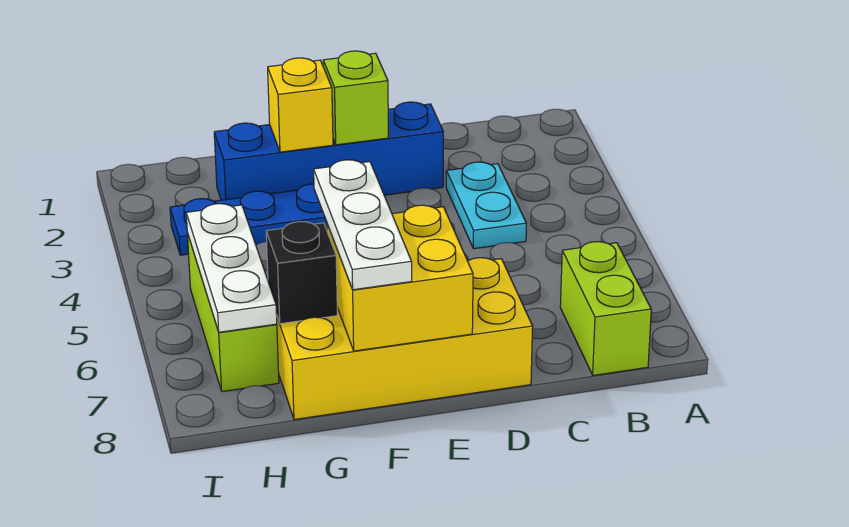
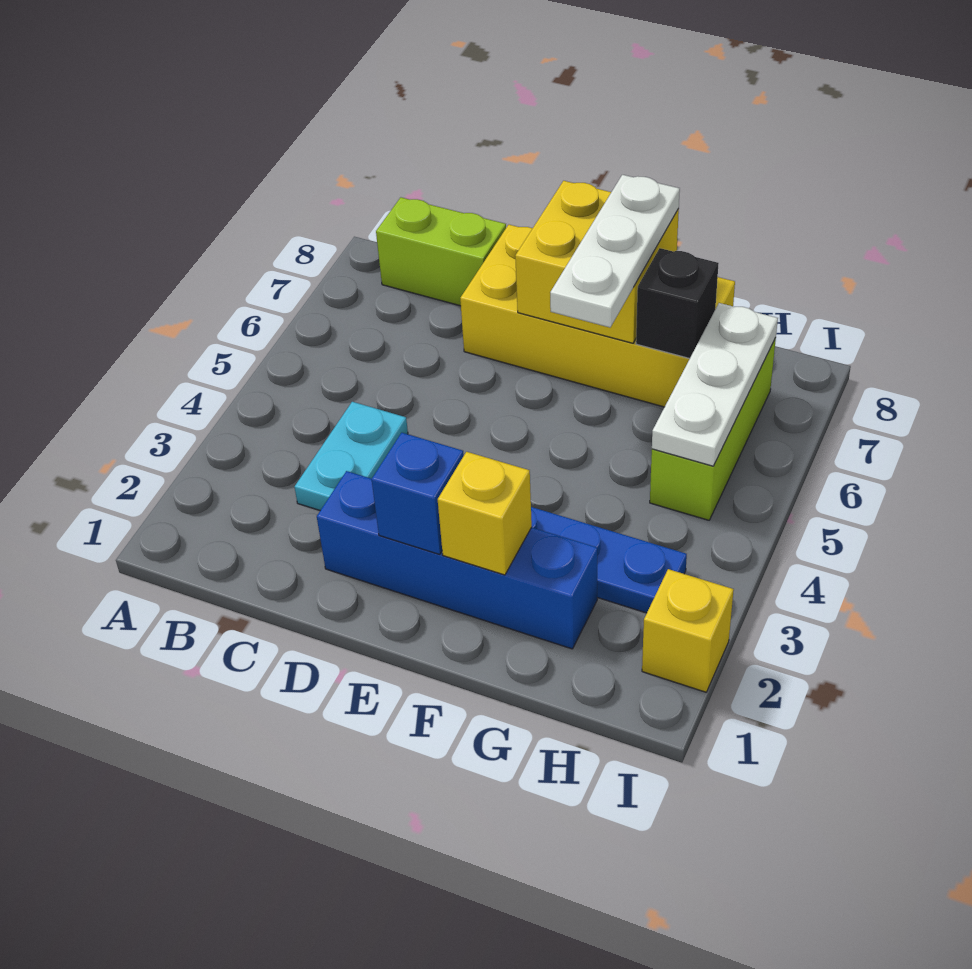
lime 1x2 brick [560,242,651,375] -> lime 1x2 brick turned to [376,197,506,306]
lime 1x1 brick [323,51,388,145] -> blue 1x1 brick [371,433,464,554]
none -> yellow 1x1 brick [642,569,734,692]

